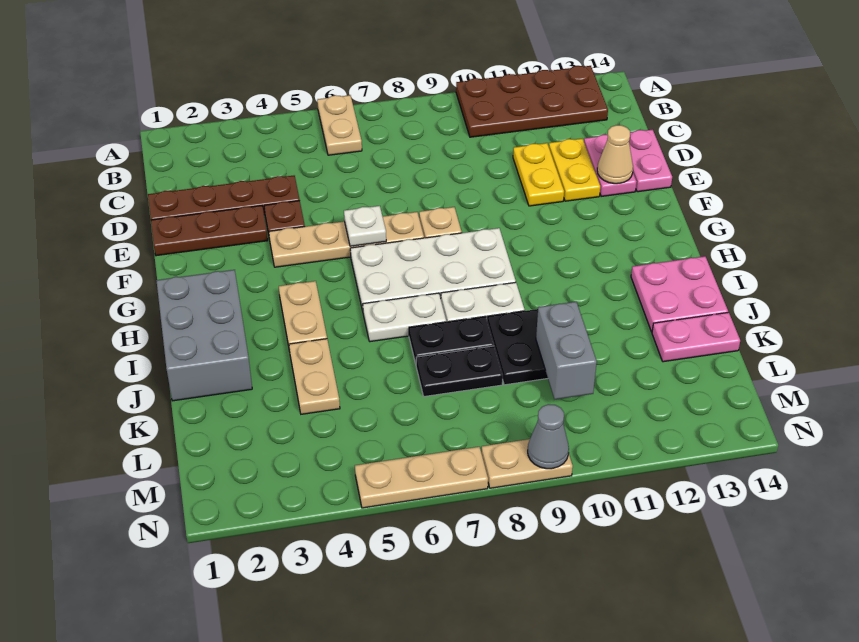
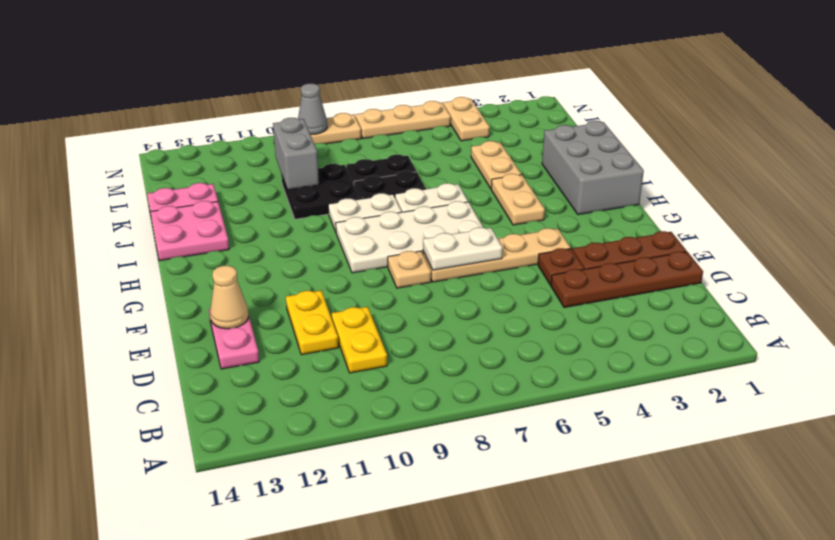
tan 1x2 plate [317,95,362,155] -> tan 1x2 plate moved to [444,97,490,141]
brown 2x4 plate [456,66,608,137] -> none
yellow 1x2 plate [549,139,600,201] -> yellow 1x2 plate moved to [332,307,387,373]
pink 1x2 plate [629,130,672,192] -> none
white 1x1 plate [344,206,386,246] -> white 1x2 plate [423,227,502,270]

